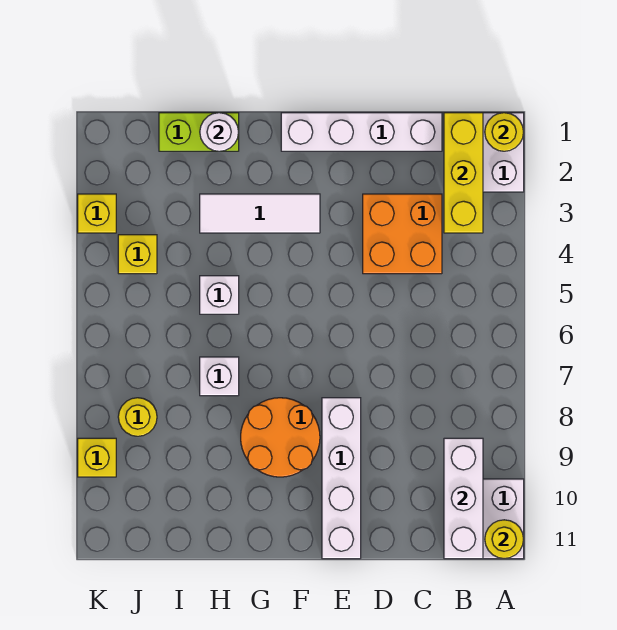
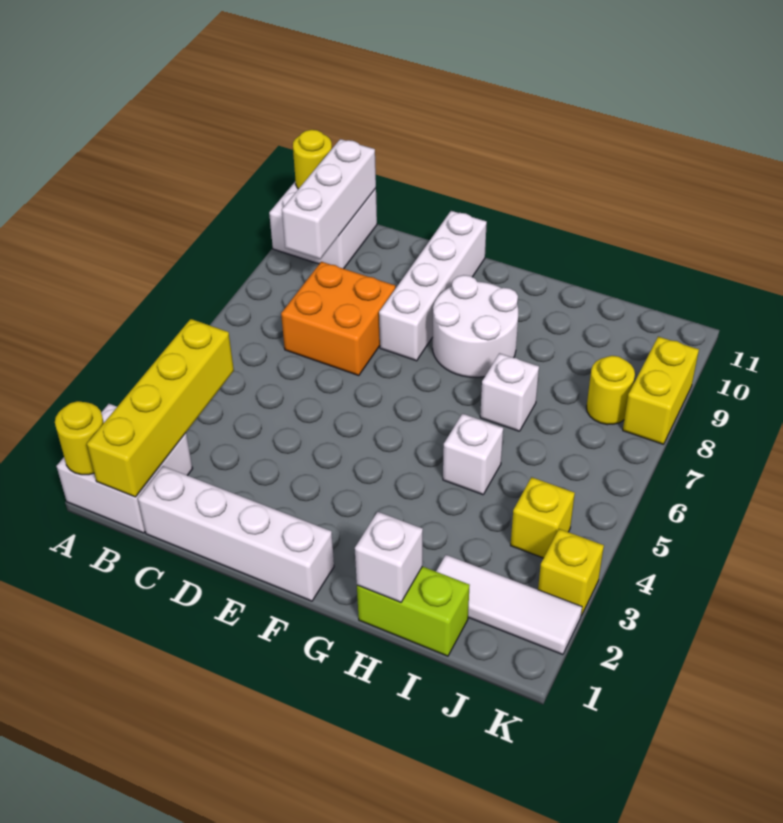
yellow 1x3 brick [444,113,483,233] -> yellow 1x4 brick [87,319,234,497]
orange 2x2 brick [363,194,442,274] -> orange 2x2 brick moved to [281,262,395,376]
white 1x3 tile [200,194,320,233] -> white 1x3 tile moved to [436,555,582,655]
orange 2x2 round brick [241,398,320,477] -> white 2x2 round brick [433,275,518,377]
white 1x1 round brick [200,113,239,151] -> white 1x1 brick [355,512,423,602]
yellow 1x1 brick [78,438,116,477] -> yellow 1x2 brick [623,337,699,444]

